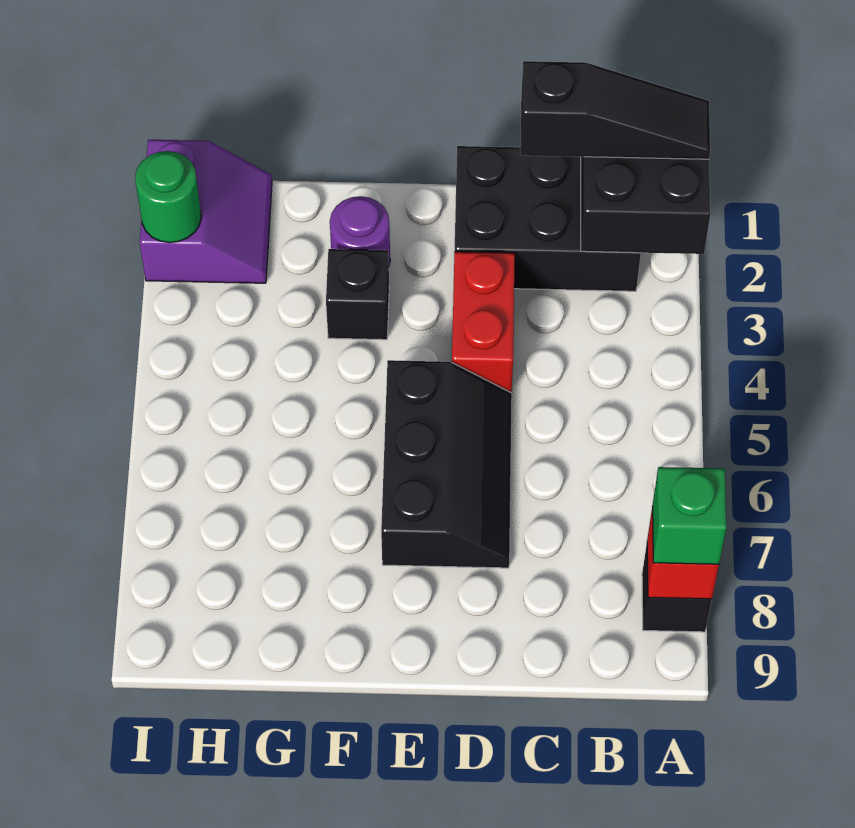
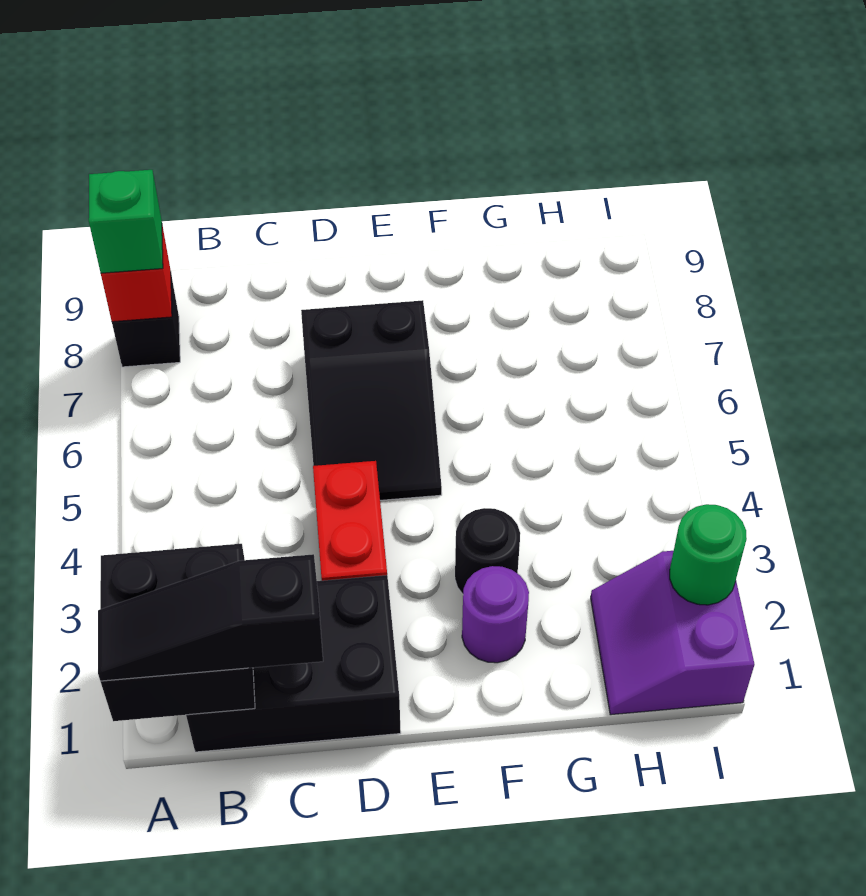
black 2x3 slope [381,360,512,568] -> black 2x3 slope turned to [301,300,442,500]
black 1x1 brick [326,249,389,340] -> black 1x1 round brick [455,508,520,594]

